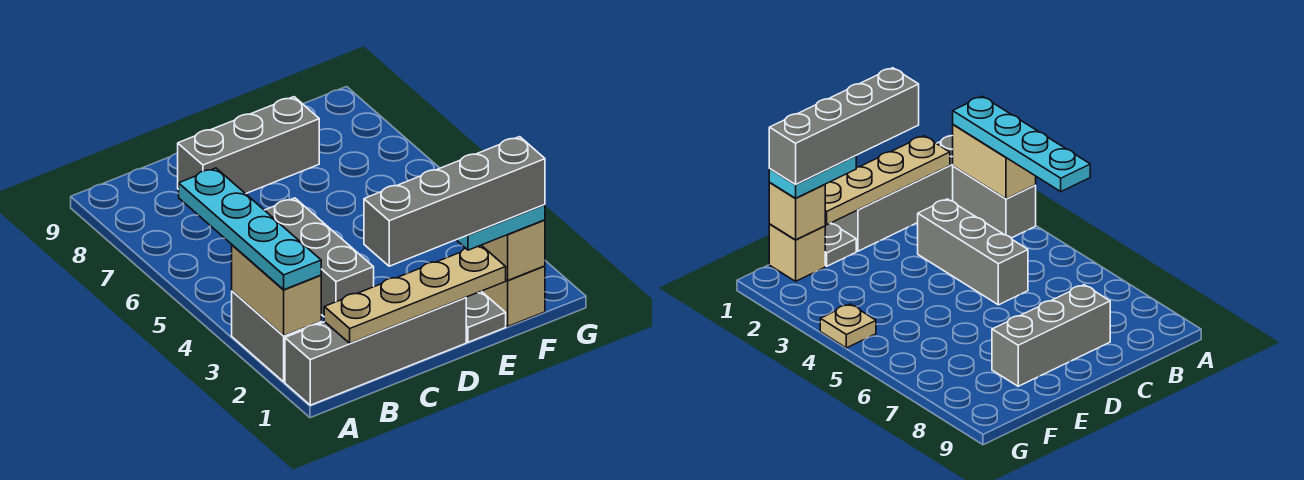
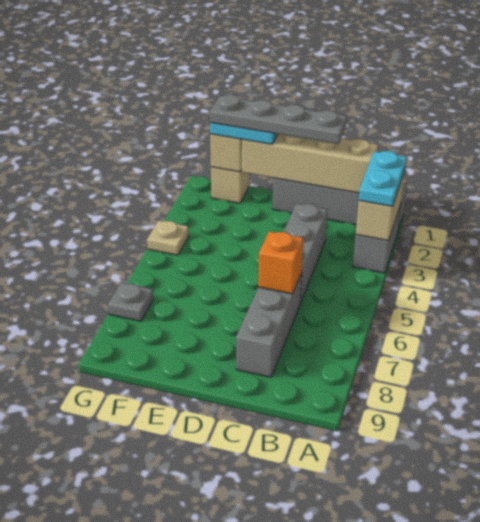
cyan 1x4 plate [179,168,321,290] -> cyan 1x2 plate [359,151,407,207]
tan 1x4 plate [324,245,506,343] -> tan 1x4 brick [242,134,378,193]
grey 1x4 brick [364,137,545,266] -> grey 1x4 plate [210,95,347,144]
none -> orange 1x1 brick [258,231,303,294]
grey 1x3 brick [178,97,319,194] -> grey 1x3 brick turned to [236,273,302,377]
grey 1x1 plate [466,291,506,342] -> grey 1x1 plate moved to [108,283,153,321]

